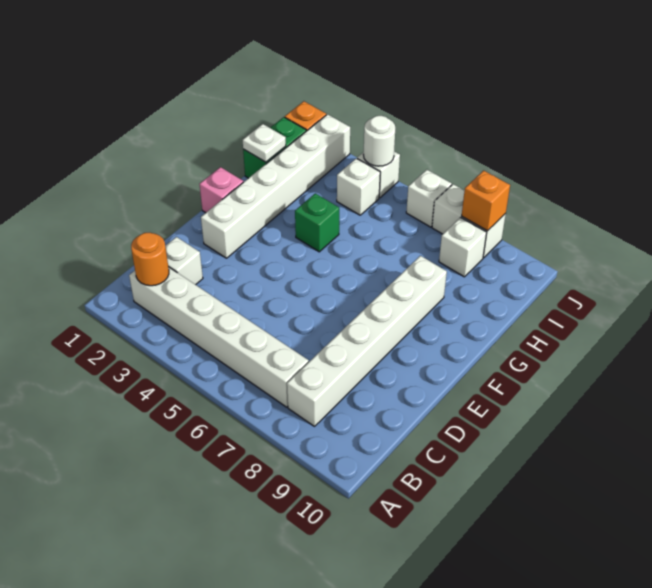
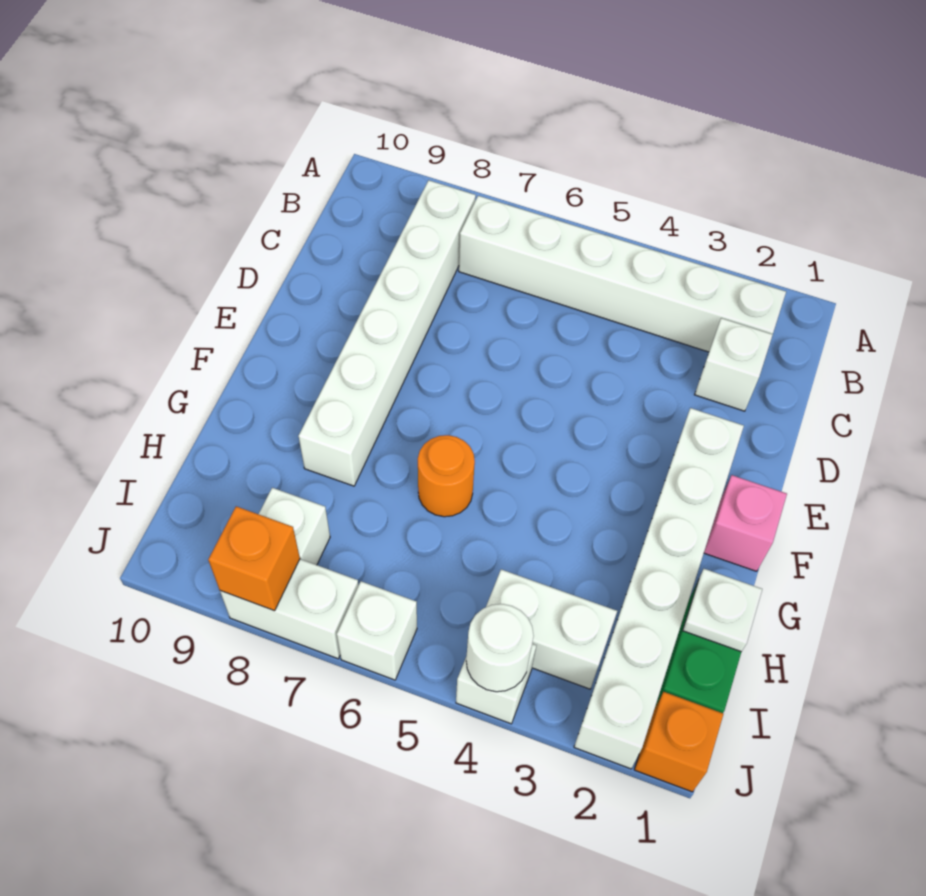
orange 1x1 round brick [131,233,169,286] -> orange 1x1 round brick moved to [418,435,475,517]
green 1x1 brick [295,193,339,252] -> none
white 1x1 brick [337,158,380,215] -> white 1x2 brick [486,569,617,689]

